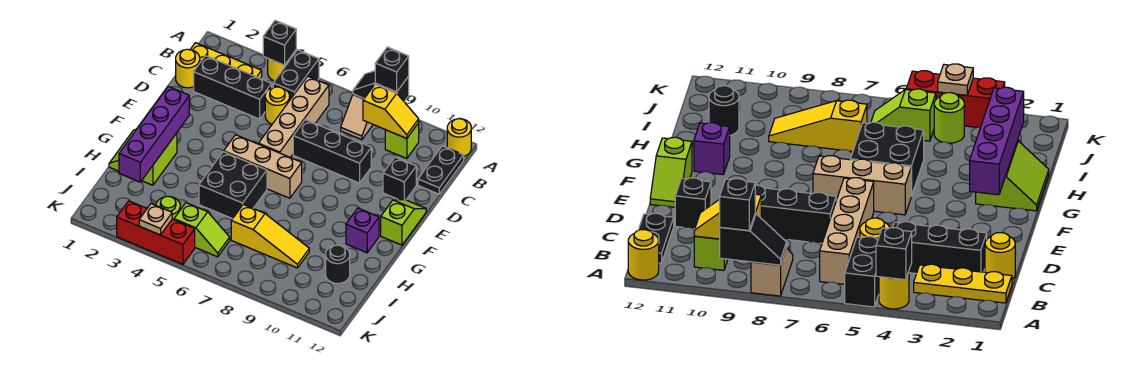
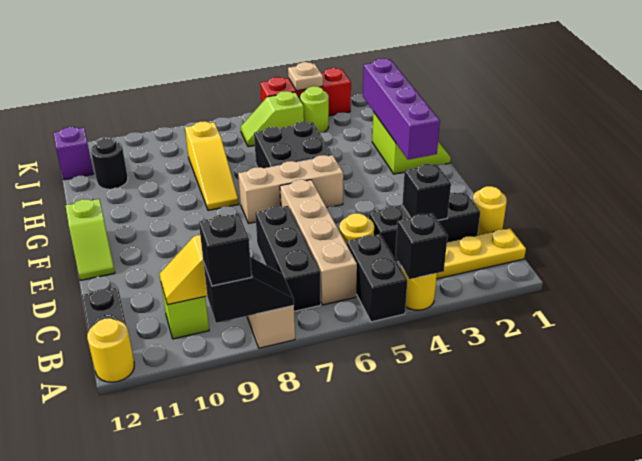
black 1x3 brick [293,120,371,183] -> black 1x3 brick turned to [255,206,321,311]
black 1x1 brick [383,157,416,200] -> black 1x1 brick moved to [402,164,451,220]
purple 1x1 brick [346,208,379,253] -> purple 1x1 brick moved to [54,127,94,180]
yellow 1x3 slope [231,205,309,268] -> yellow 1x3 slope turned to [185,121,239,210]

